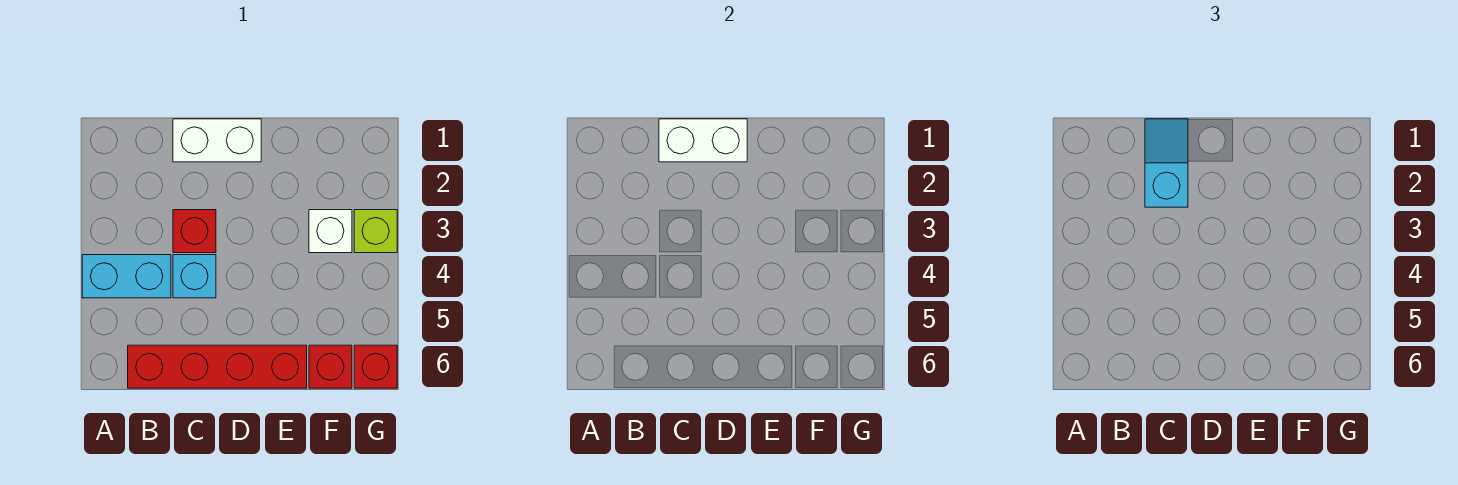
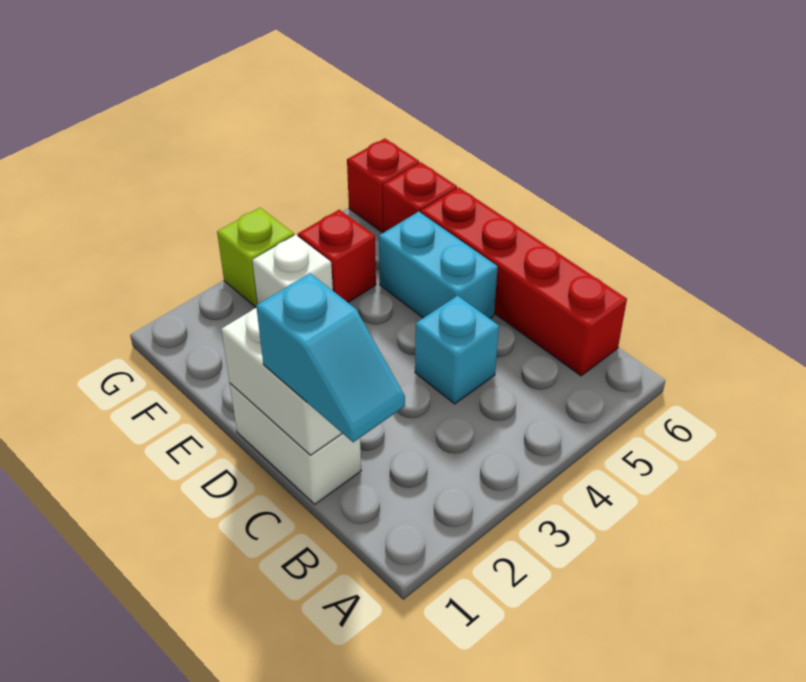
cyan 1x2 brick [82,255,171,298] -> cyan 1x2 brick moved to [379,212,498,319]
cyan 1x2 slope [1145,119,1188,207] -> cyan 1x2 slope turned to [256,273,405,442]
red 1x1 brick [173,210,216,253] -> red 1x1 brick moved to [298,210,376,302]

